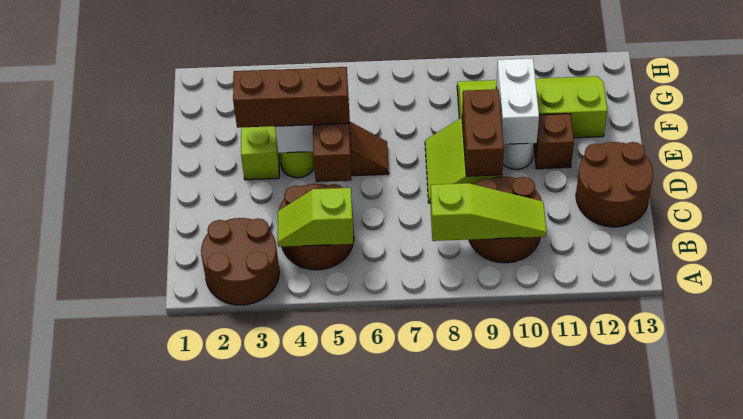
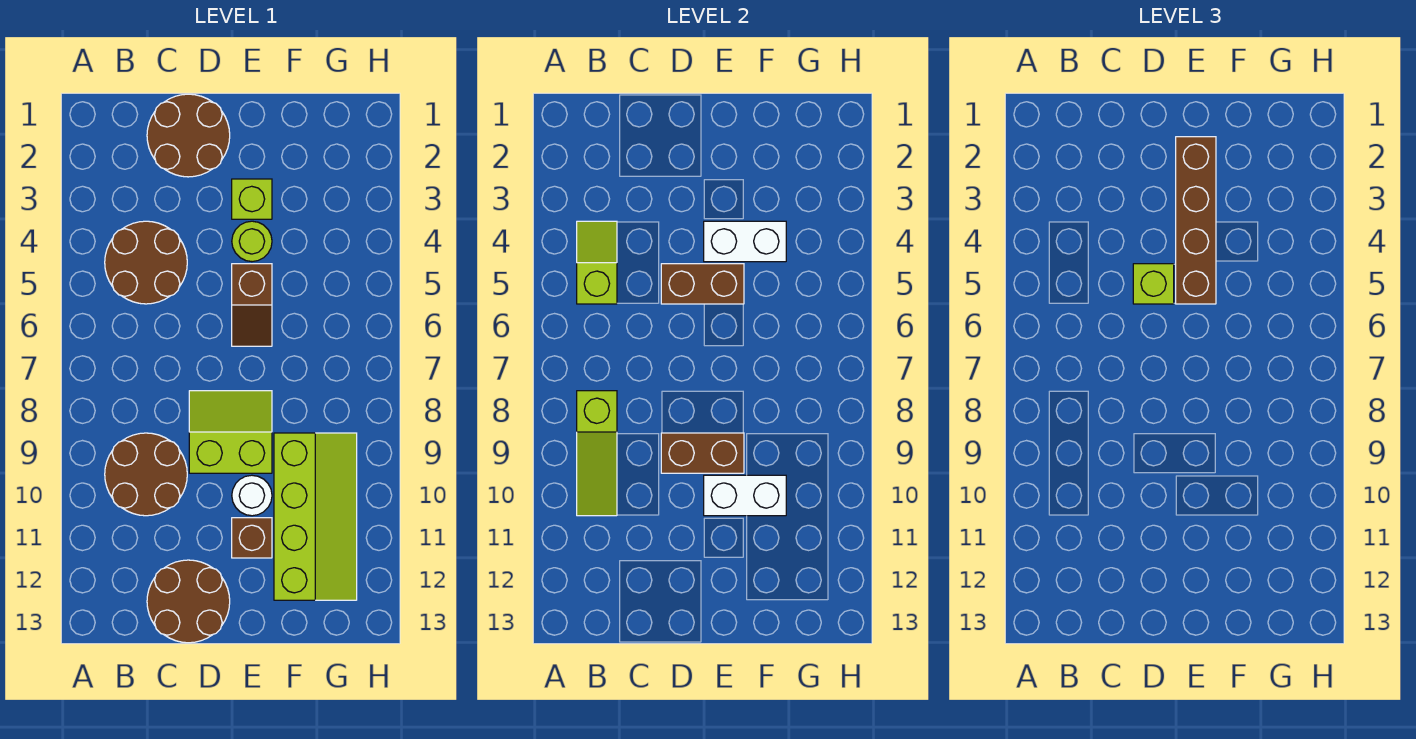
brown 2x2 round brick [201,218,279,305] -> brown 2x2 round brick moved to [147,94,230,177]
none -> lime 1x1 brick [1133,264,1174,304]
brown 1x3 brick [233,67,349,128] -> brown 1x4 brick [1176,137,1216,304]

